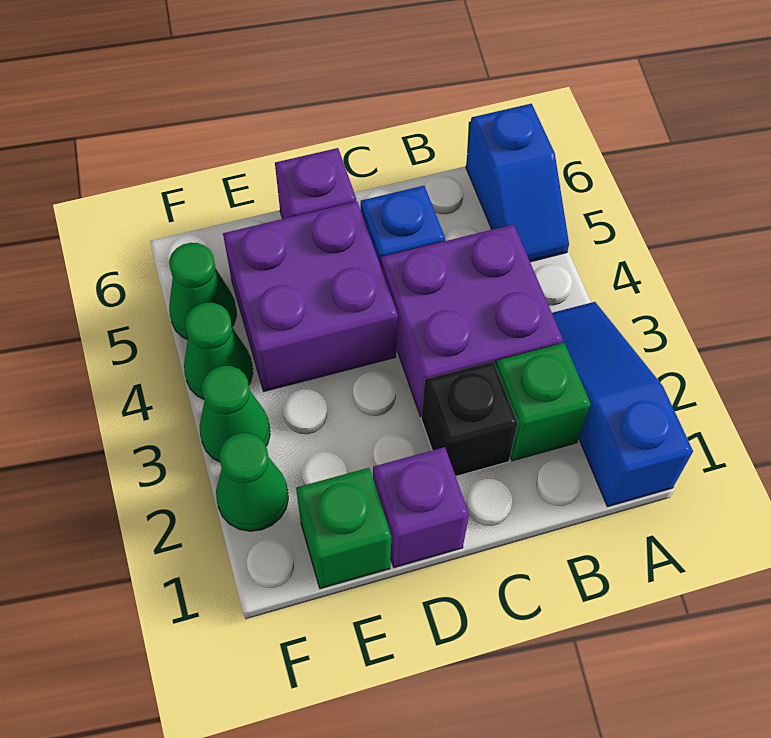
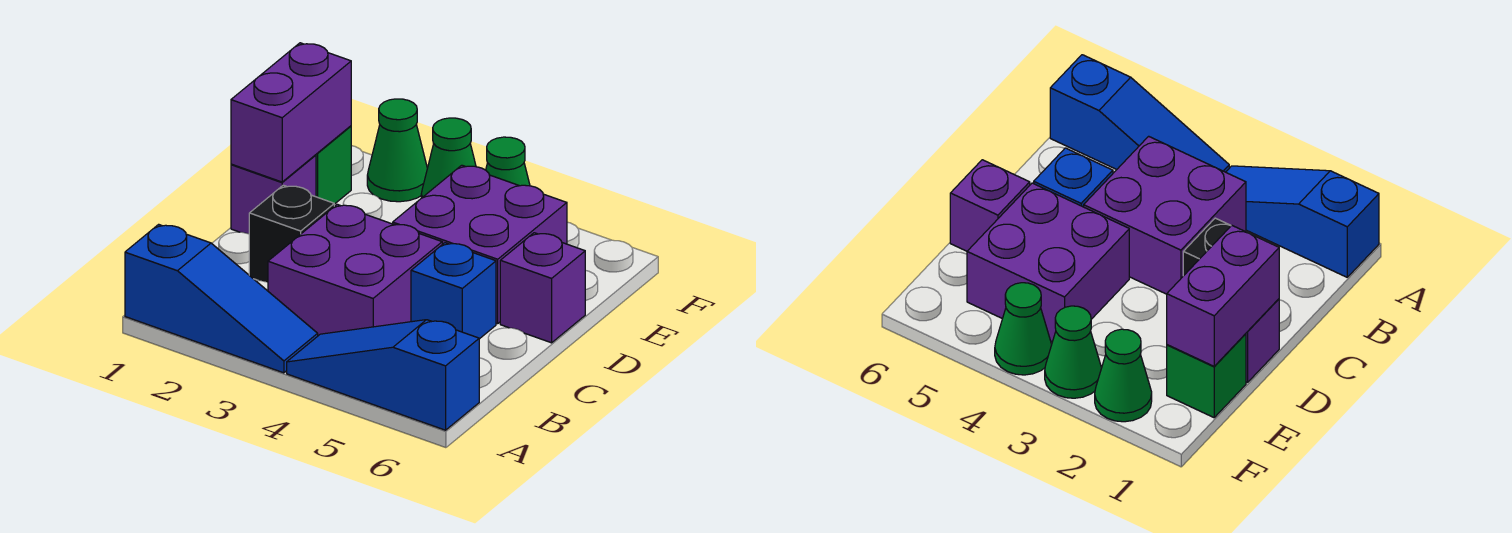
blue 1x2 slope [466,104,569,262] -> blue 1x3 slope [287,320,479,430]
green 1x1 brick [496,343,591,461] -> none
none -> purple 1x2 brick [231,43,351,182]
green 1x1 cone [169,243,237,340] -> none

